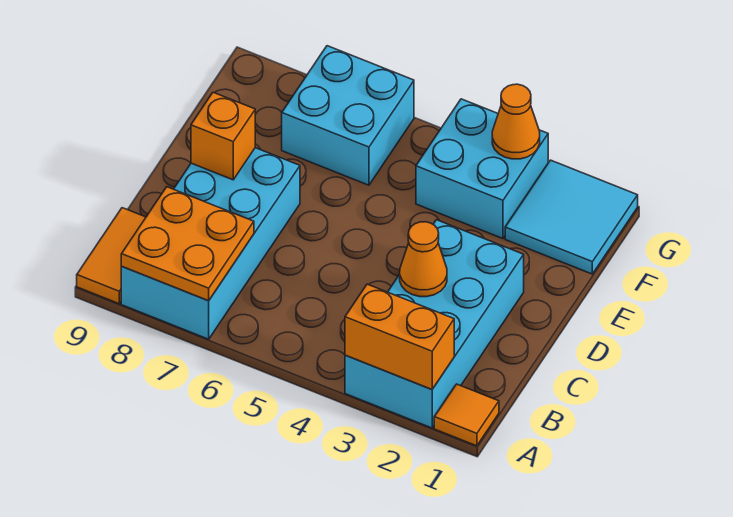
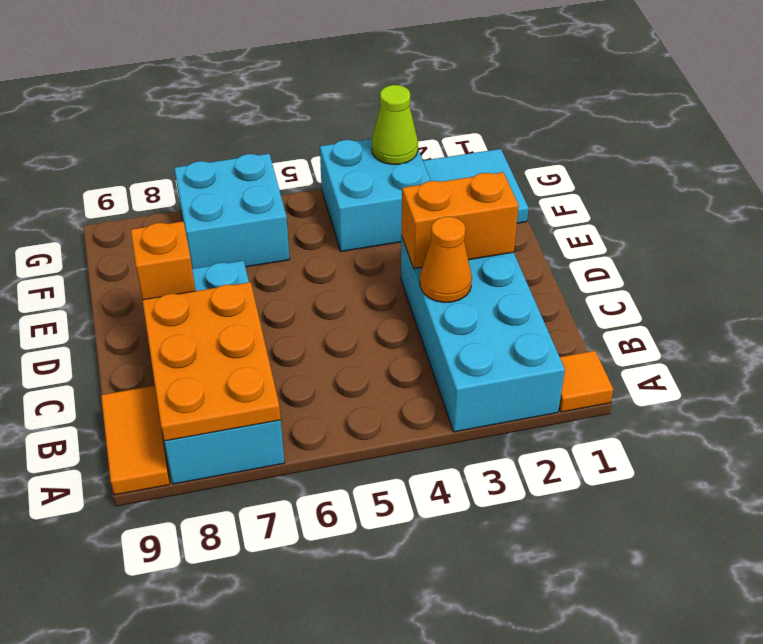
orange 1x2 brick [345,284,454,390] -> orange 1x2 brick moved to [401,172,519,269]
orange 2x2 plate [121,187,254,301] -> orange 2x3 plate [142,282,281,441]
orange 1x1 cone [492,84,540,159] -> lime 1x1 cone [372,85,418,164]

